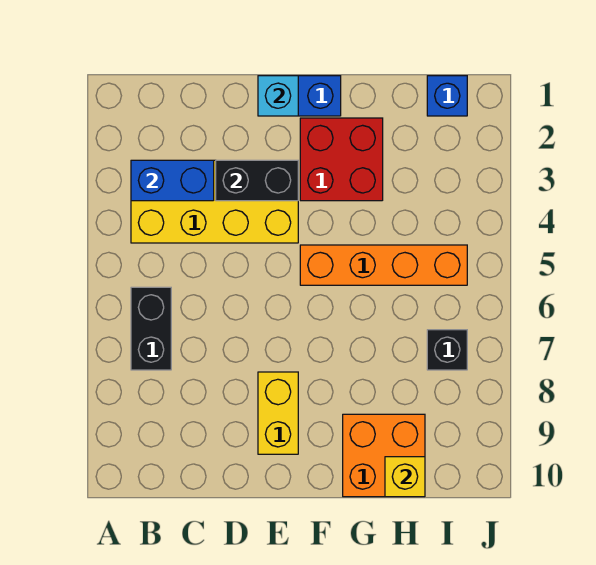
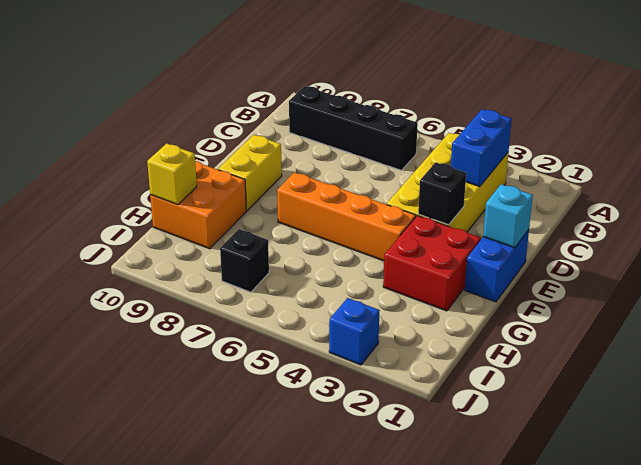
black 1x2 brick [131,287,171,370] -> black 1x4 brick [289,86,418,170]
black 1x2 brick [216,160,298,201] -> black 1x1 brick [418,162,466,225]
yellow 1x2 brick [258,372,298,454] -> yellow 1x2 brick turned to [218,135,282,211]
orange 1x4 brick [300,245,467,285] -> orange 1x4 brick turned to [277,172,416,261]
blue 1x1 brick [427,76,467,116] -> blue 1x1 brick moved to [329,298,380,365]

